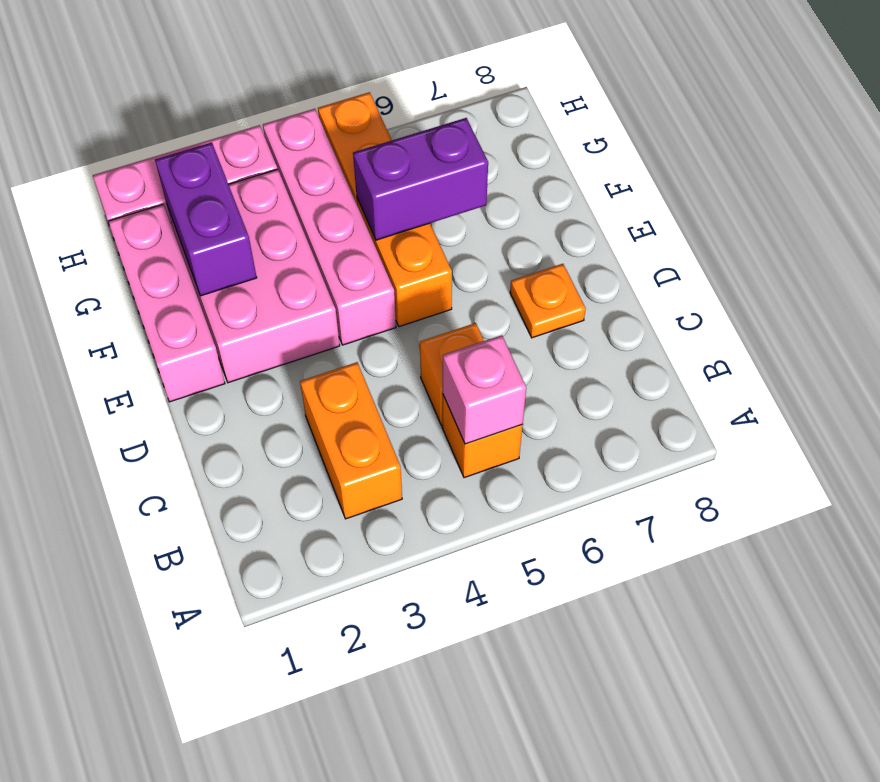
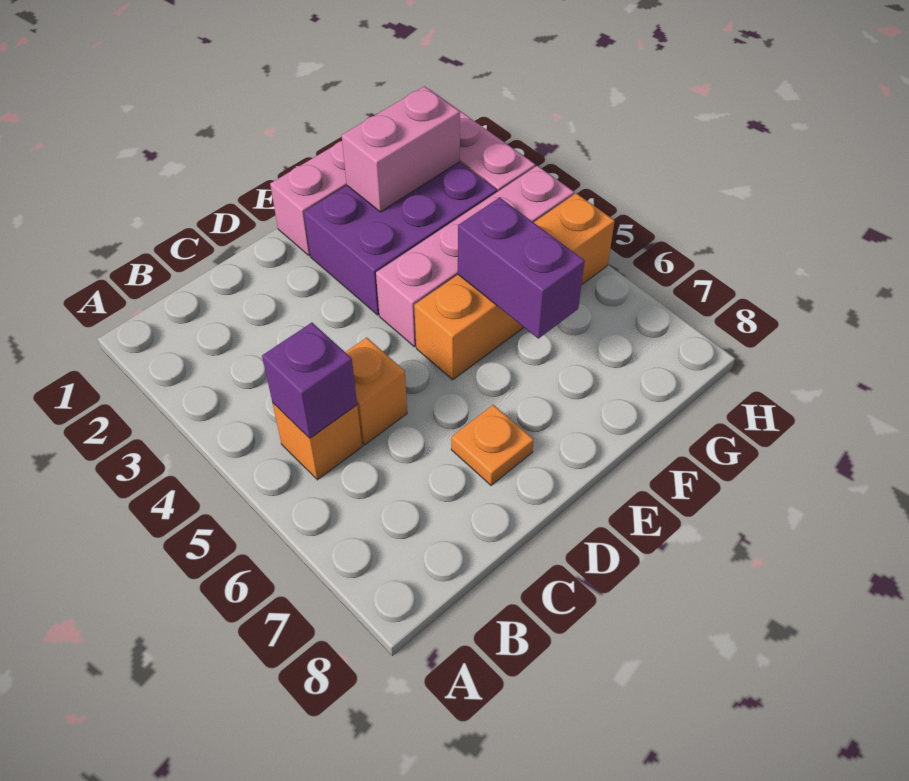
orange 1x2 brick [300,362,402,519] -> none
pink 1x1 brick [443,335,526,444] -> purple 1x1 brick [262,323,357,438]
pink 2x3 brick [168,169,340,383] -> purple 2x3 brick [304,162,497,315]
purple 1x2 brick [155,143,257,296] -> pink 1x2 brick [342,86,460,212]

